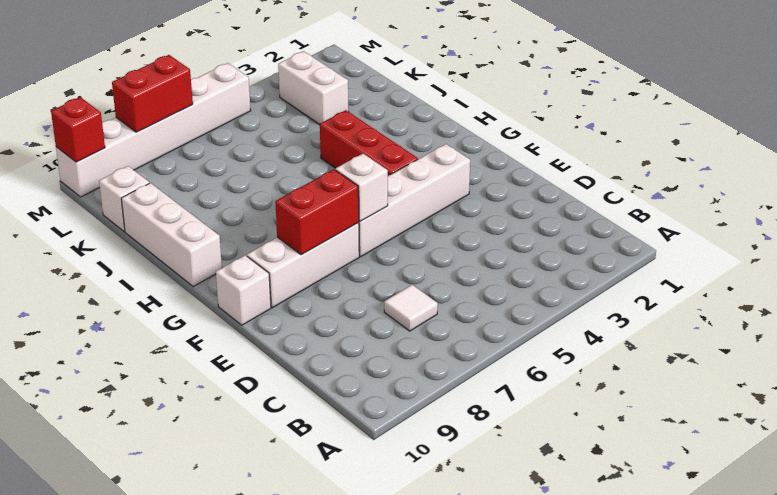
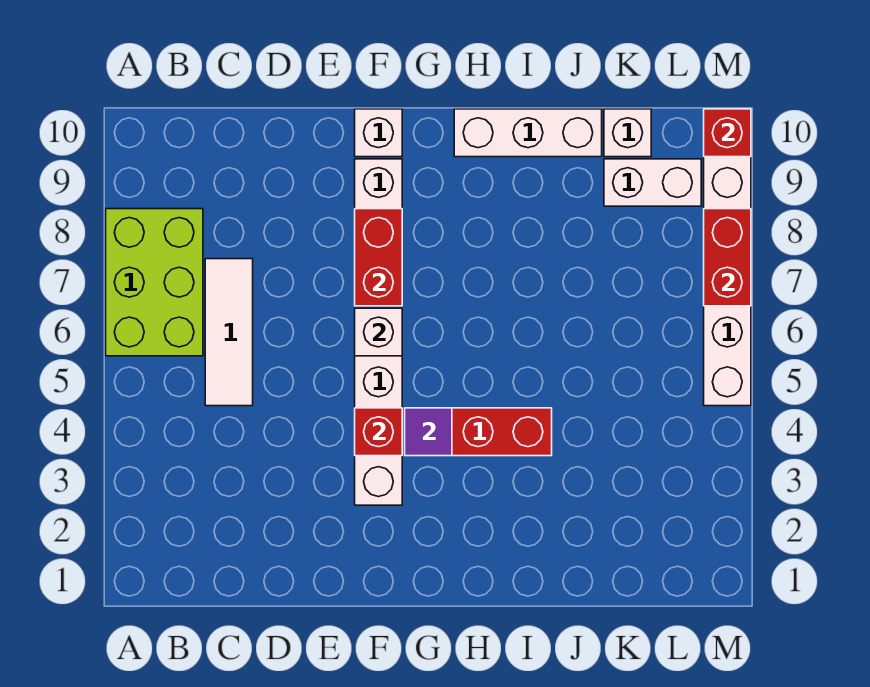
none -> lime 2x3 brick [106,209,203,356]
white 1x1 tile [384,285,438,331] -> white 1x3 tile [205,259,253,406]
none -> red 1x1 brick [355,408,402,456]
none -> purple 1x1 tile [405,408,452,456]
white 1x2 brick [278,51,349,125] -> white 1x2 brick moved to [604,159,701,206]

